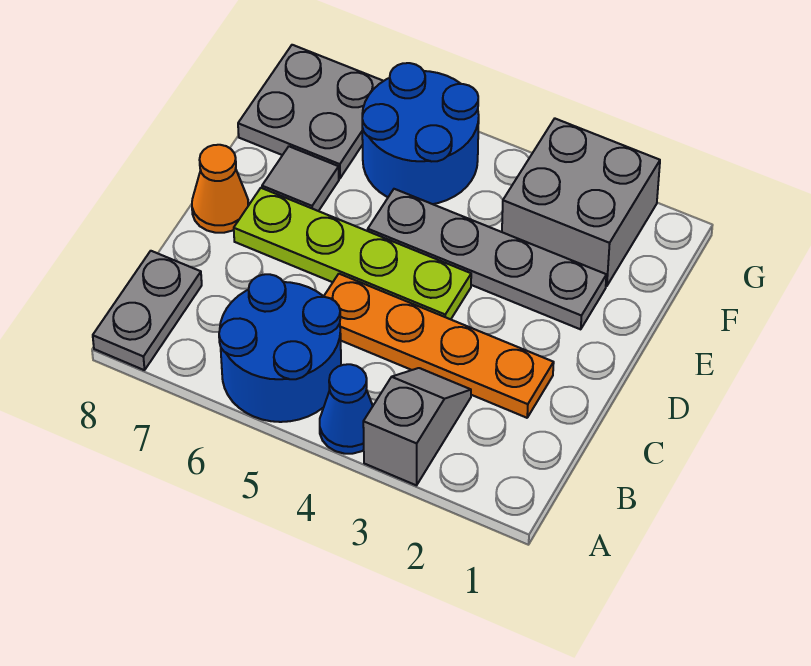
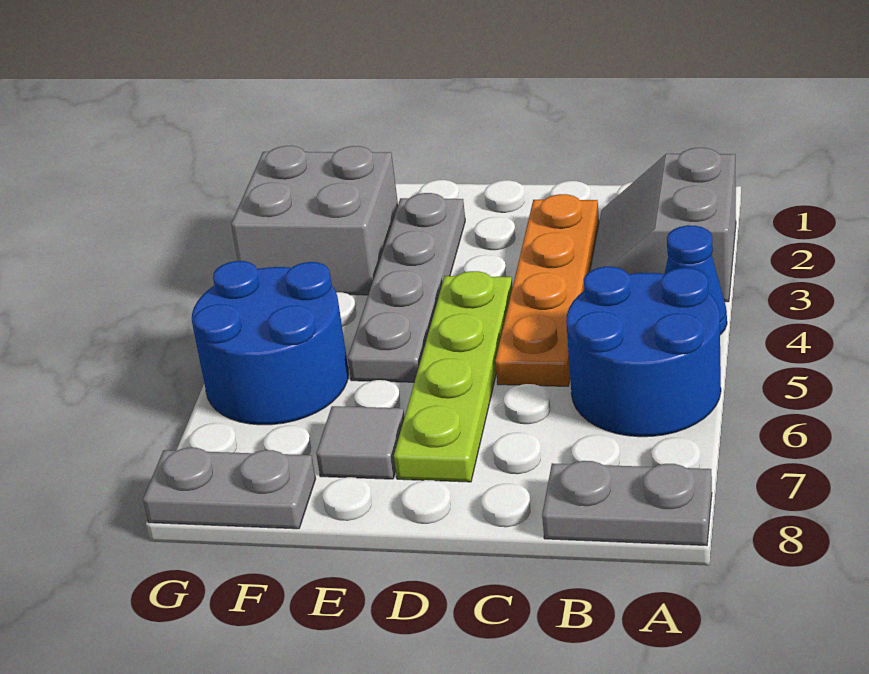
grey 1x2 slope [363,368,471,485] -> grey 2x2 slope [590,148,736,302]
orange 1x1 cone [192,145,248,233] -> none
grey 2x2 plate [238,45,383,178] -> grey 1x2 plate [143,448,316,529]

